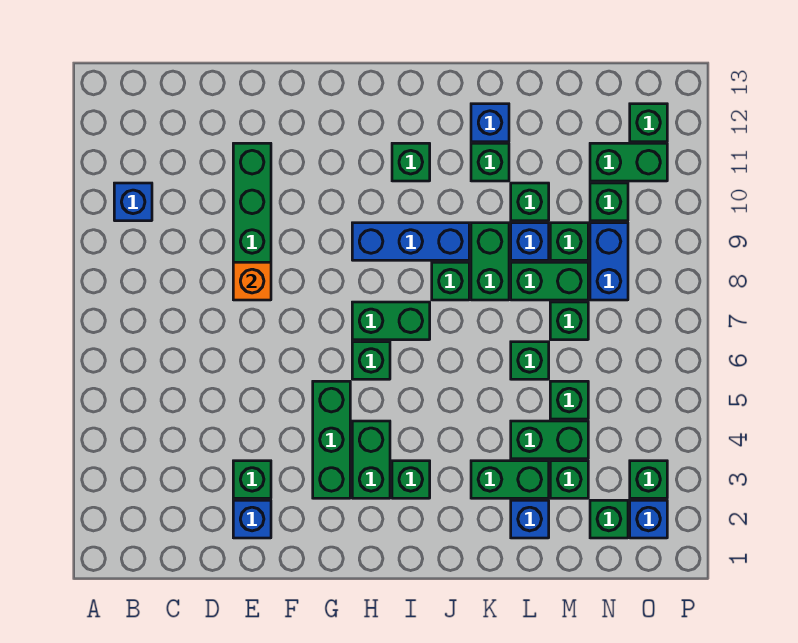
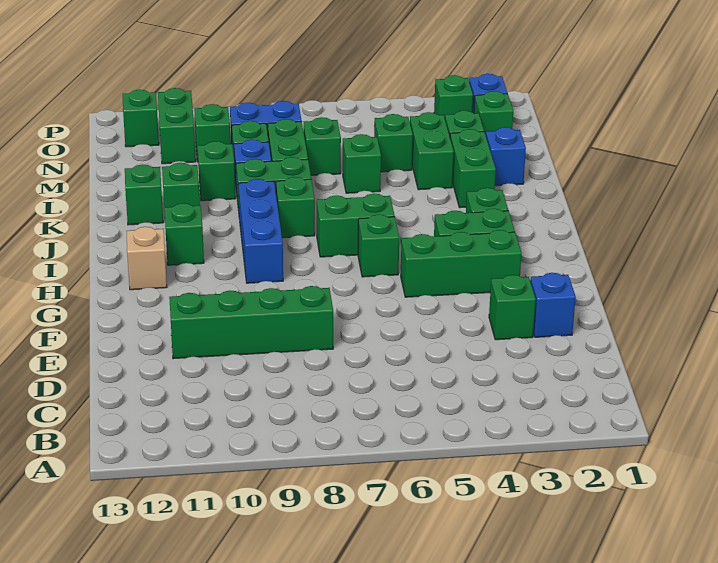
blue 1x1 brick [114,183,152,221] -> none
orange 1x1 brick [233,262,271,300] -> none
green 1x2 brick [352,302,430,340] -> green 1x2 brick turned to [317,194,395,257]
none -> tan 1x1 brick [127,227,167,290]
blue 1x1 brick [471,104,509,142] -> green 1x1 brick [125,164,163,225]

